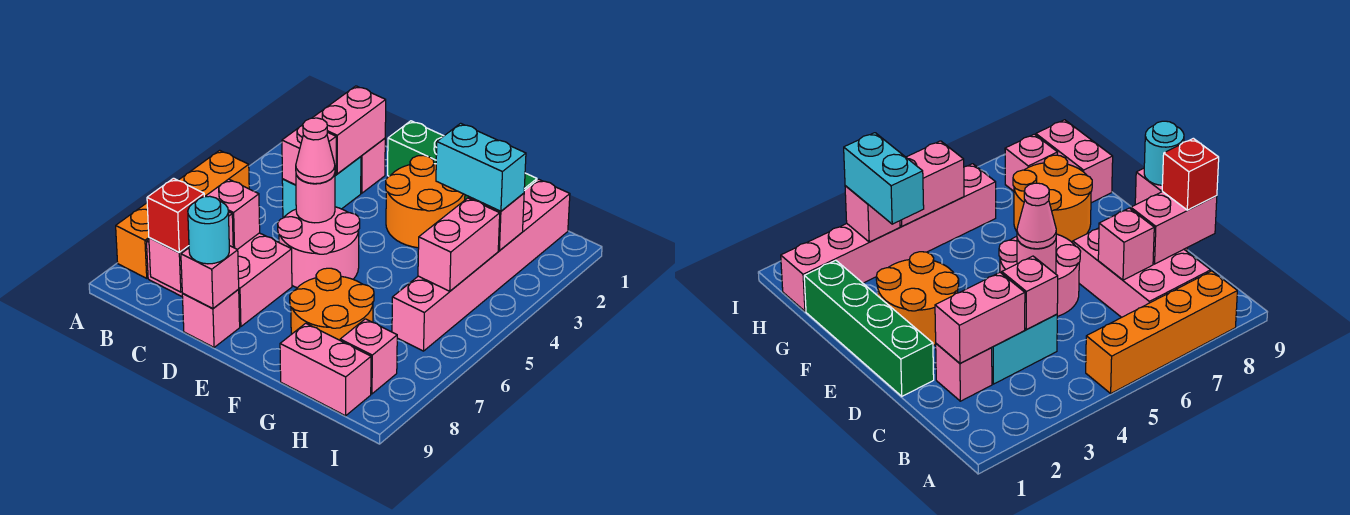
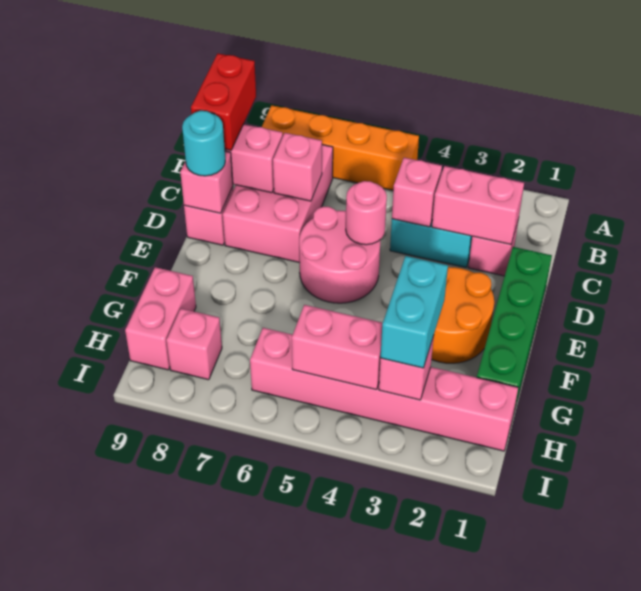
red 1x1 brick [147,178,204,252] -> red 1x2 brick [191,54,256,150]
pink 1x1 cone [296,118,335,184] -> none
orange 2x2 round brick [290,268,374,340] -> none

